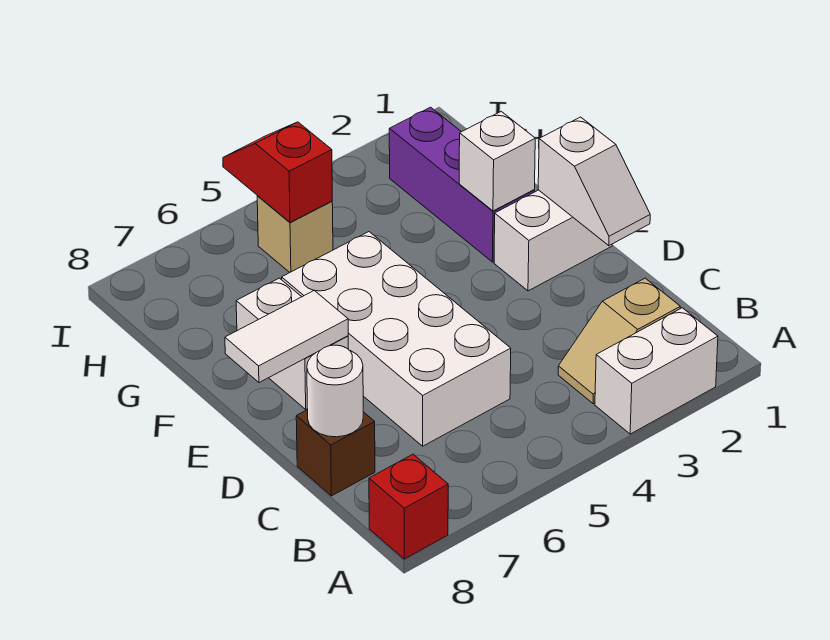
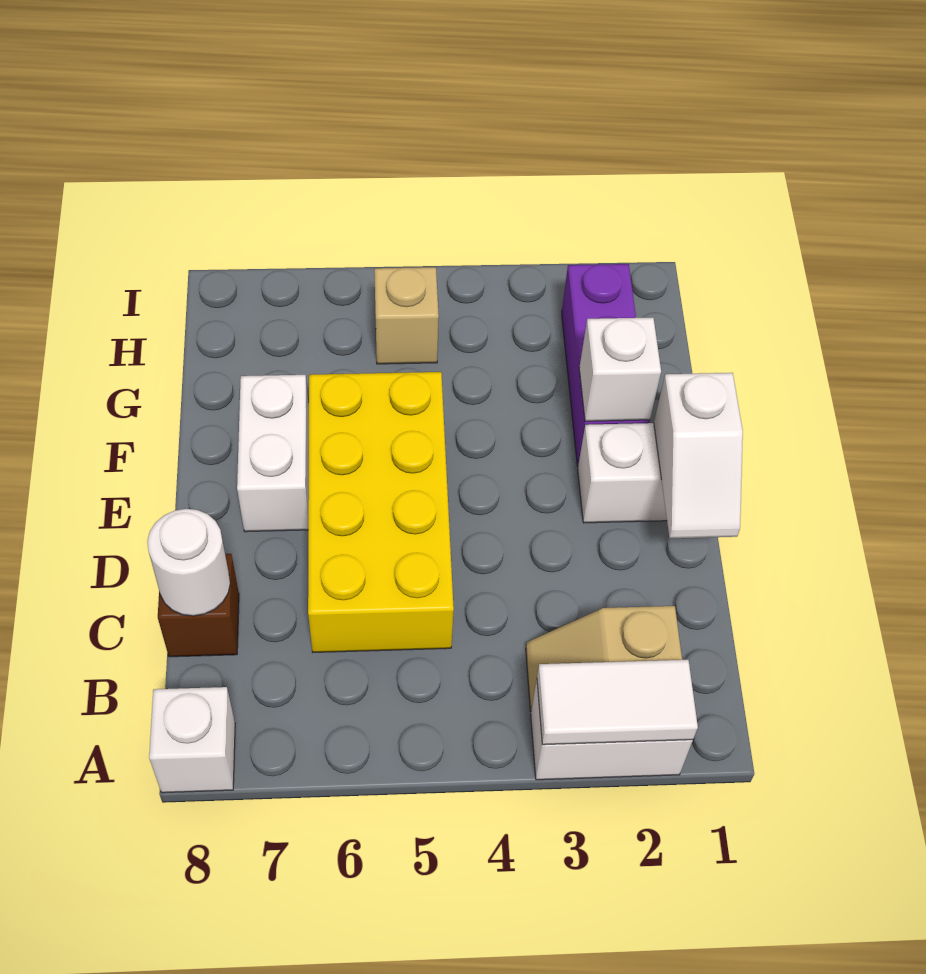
red 1x1 brick [369,454,448,559] -> white 1x1 brick [149,687,235,793]
white 2x4 brick [282,232,511,446] -> yellow 2x4 brick [308,372,454,652]
white 1x2 tile [225,290,348,383] -> white 1x2 tile moved to [537,660,698,745]
red 1x2 slope [223,122,332,222] -> none

